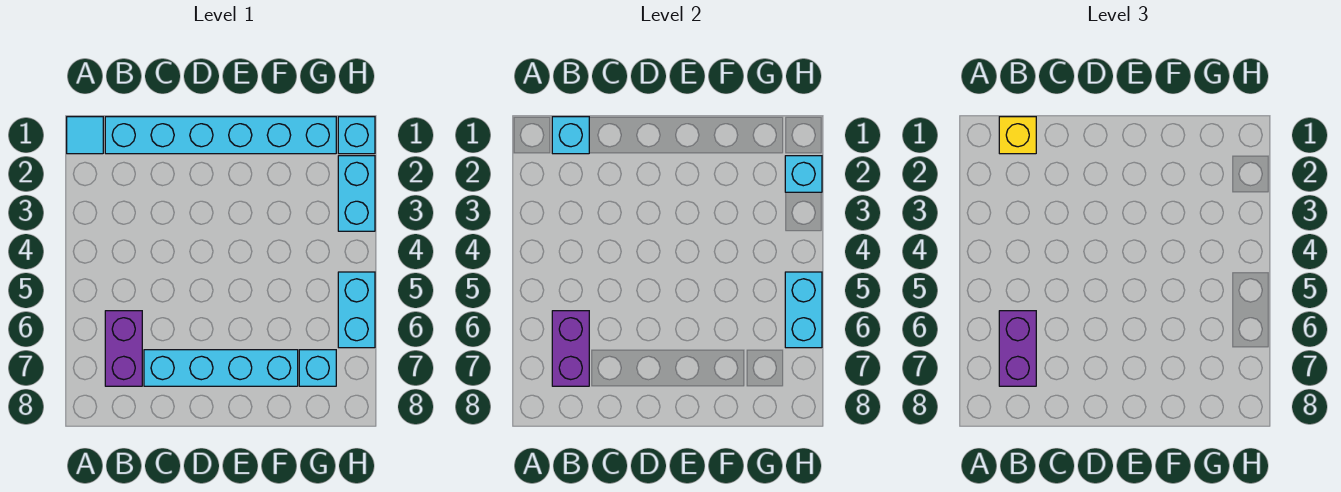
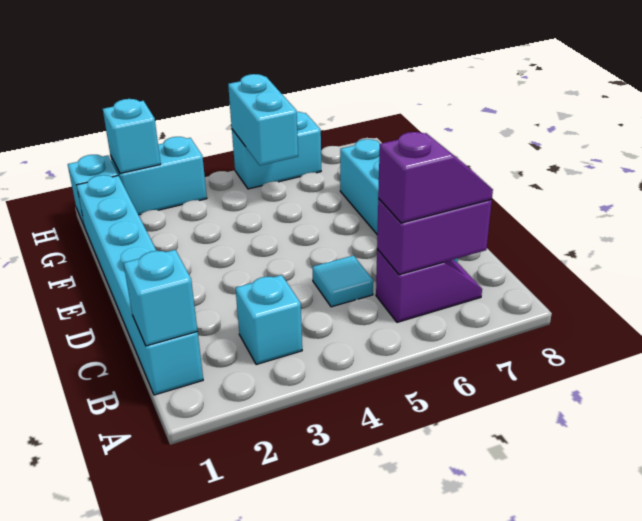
cyan 1x1 tile [67,117,103,154] -> cyan 1x1 tile moved to [312,255,373,307]
yellow 1x1 brick [999,117,1036,154] -> none
purple 1x2 brick [105,311,142,386] -> purple 1x2 slope [376,249,482,322]
purple 1x2 brick [999,311,1036,386] -> purple 1x2 slope [378,132,493,223]
cyan 1x1 brick [299,350,336,386] -> cyan 1x1 brick moved to [235,275,302,365]
cyan 1x2 brick [785,272,822,348] -> cyan 1x2 brick turned to [228,74,298,165]

